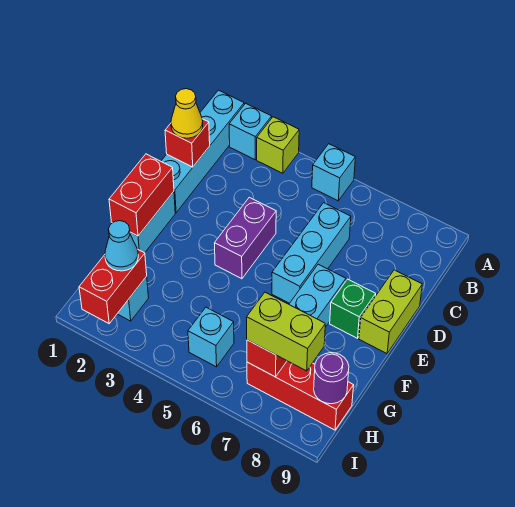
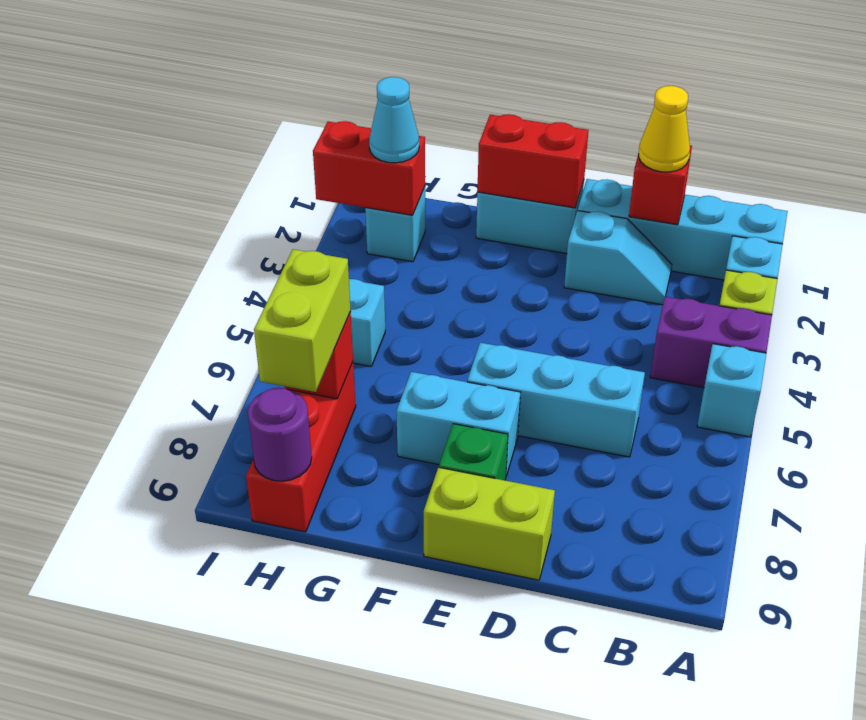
none -> cyan 1x2 slope [564,211,672,305]
purple 1x2 brick [215,197,276,279] -> purple 1x2 brick moved to [650,297,772,388]

